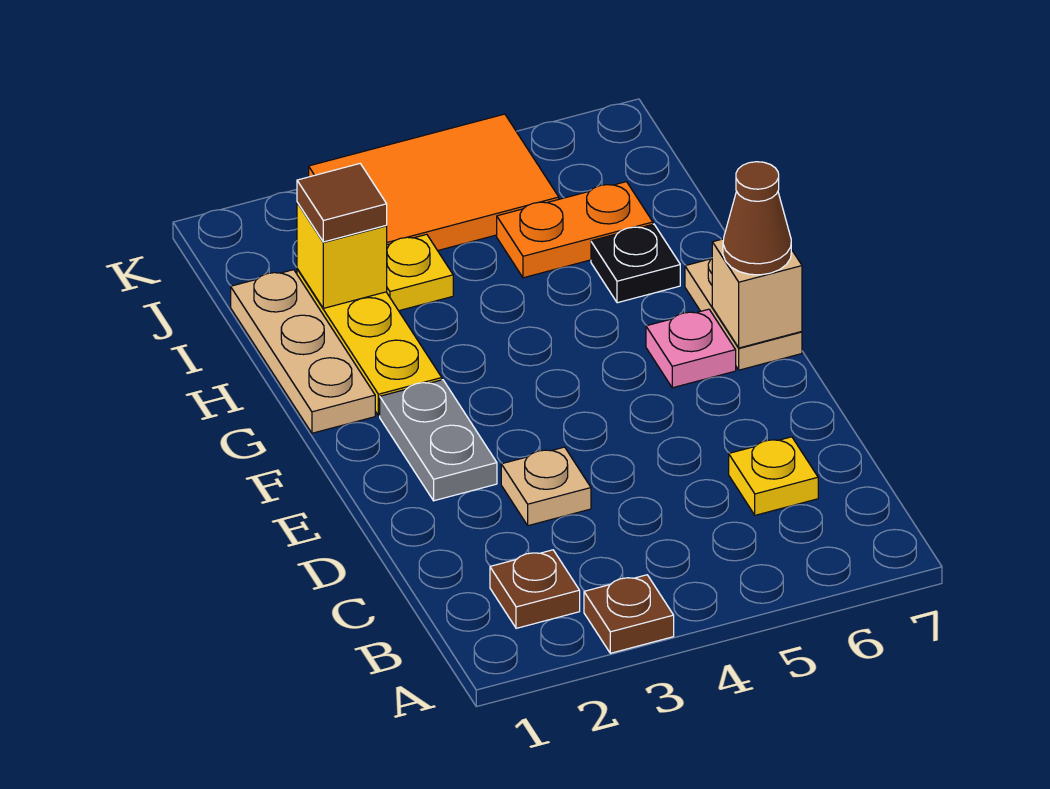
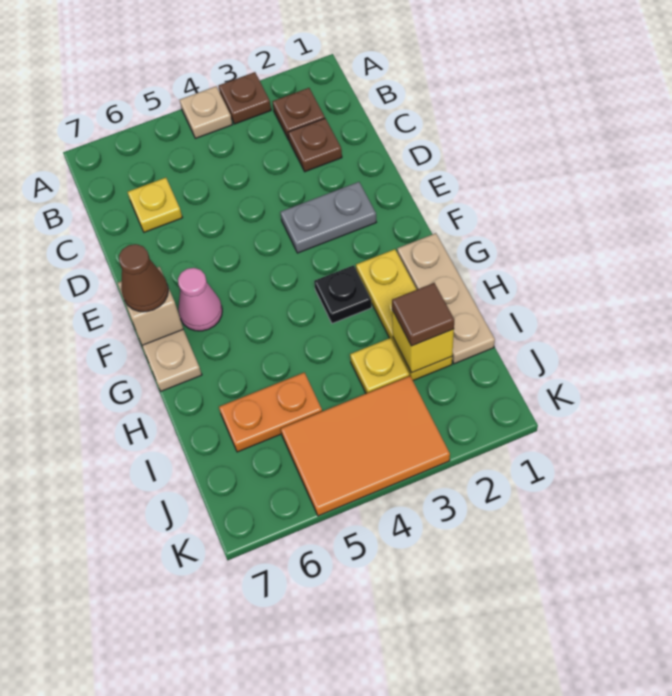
none -> brown 1x1 plate [288,118,342,172]
tan 1x1 plate [501,447,591,526] -> tan 1x1 plate moved to [180,86,232,138]
grey 1x2 plate [380,380,497,501] -> grey 1x2 plate turned to [280,182,376,253]
pink 1x1 plate [646,309,736,388] -> pink 1x1 cone [178,268,222,331]
black 1x1 plate [591,224,680,303] -> black 1x1 plate moved to [314,265,372,323]

